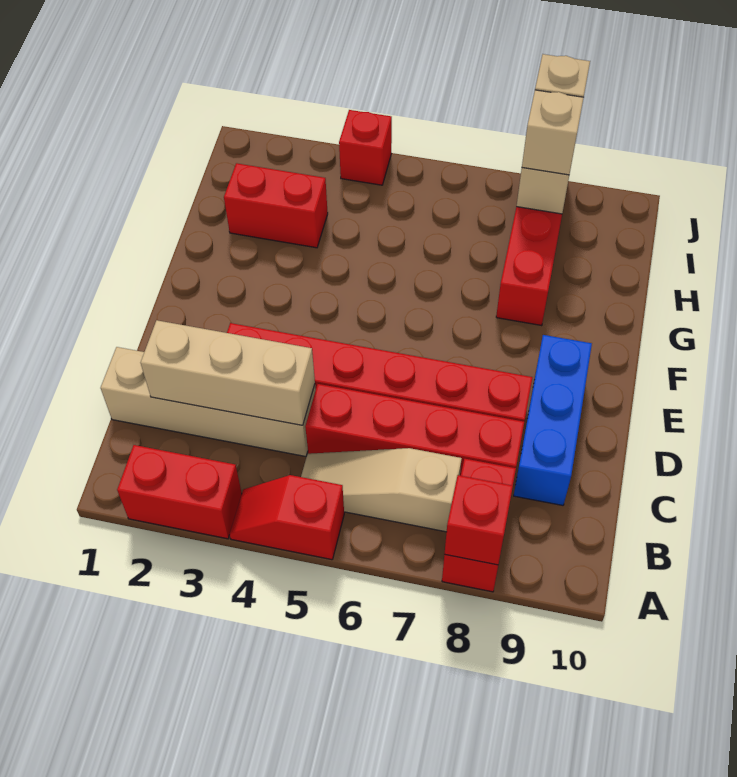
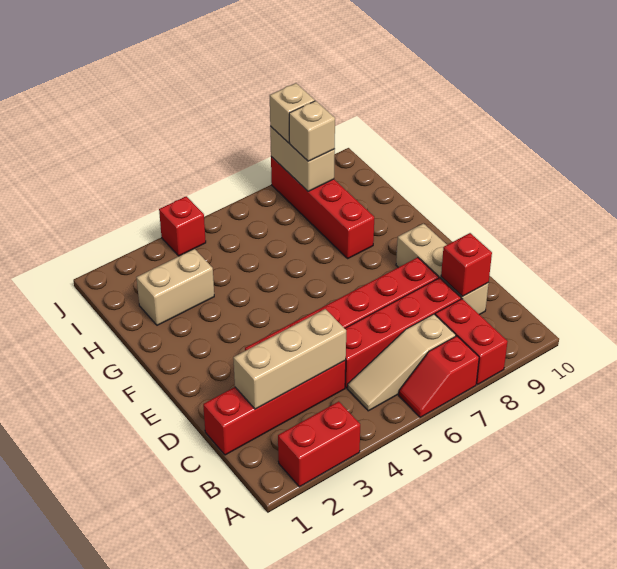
red 1x2 slope [230,475,344,560] -> red 1x2 slope moved to [399,336,479,417]
red 1x1 brick [444,475,513,565] -> red 1x1 brick moved to [441,233,492,297]
tan 1x4 brick [101,347,316,456] -> red 1x4 brick [203,360,346,455]
blue 1x3 brick [514,335,592,505] -> tan 1x3 brick [396,223,489,315]
red 1x2 brick [224,163,328,248] -> tan 1x2 brick [136,249,214,325]

